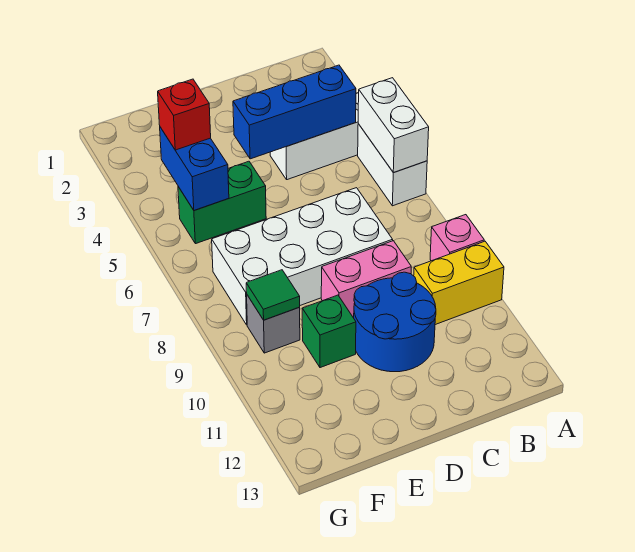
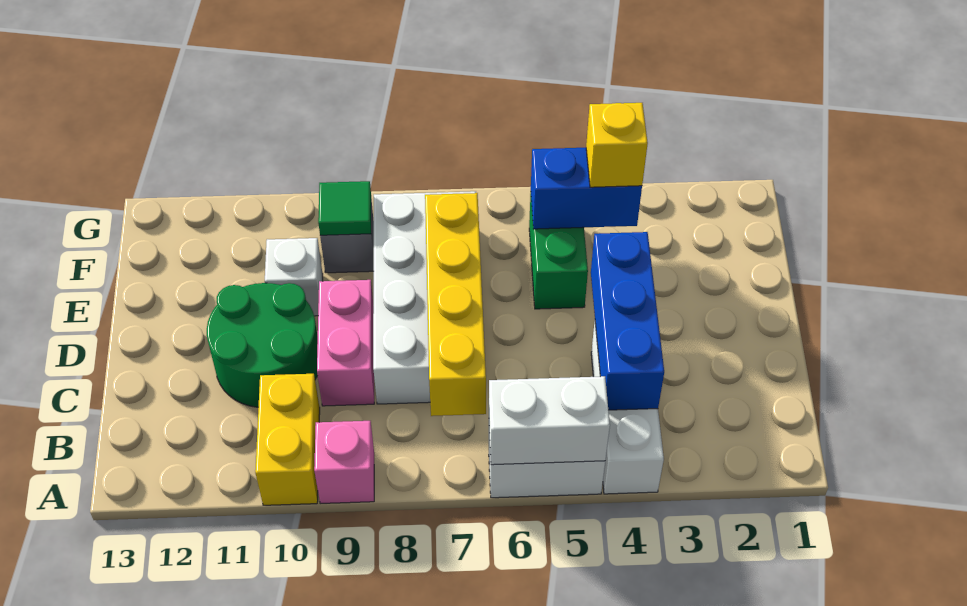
none -> yellow 1x4 brick [425,193,486,416]
blue 2x2 round brick [354,272,436,372] -> green 2x2 round brick [207,283,318,407]
green 1x1 brick [302,295,356,368] -> white 1x1 brick [265,238,323,316]
red 1x1 brick [158,79,211,150] -> yellow 1x1 brick [586,103,648,187]

